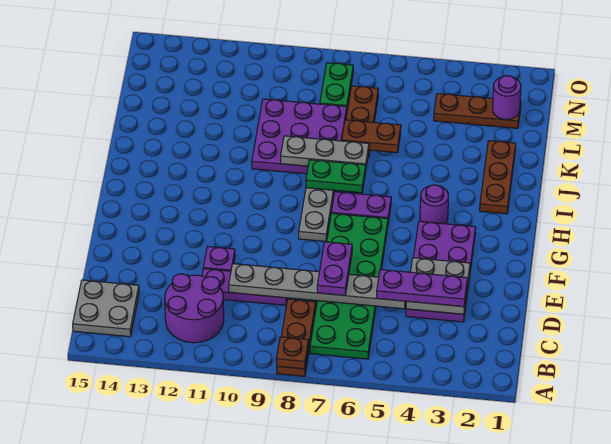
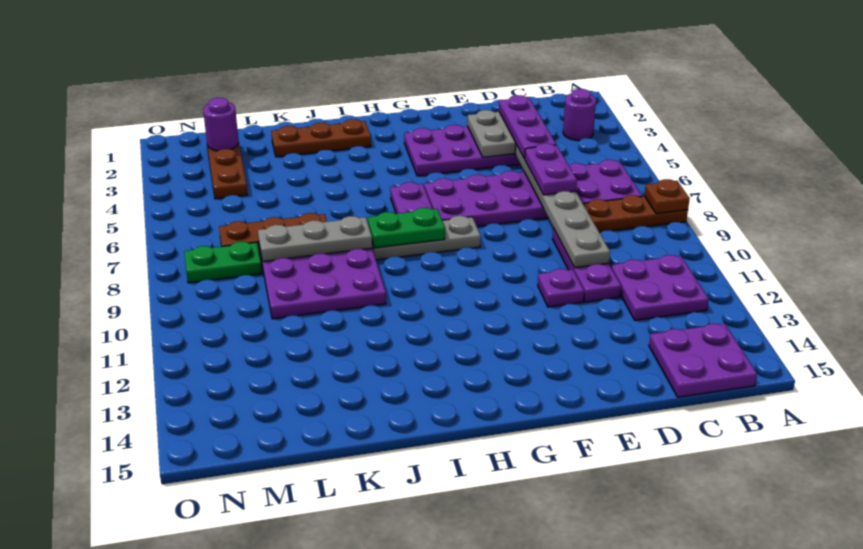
green 2x6 plate [310,213,388,359] -> purple 2x6 plate [424,160,642,227]
purple 2x2 round brick [165,274,224,343] -> purple 2x2 plate [611,255,709,320]
grey 2x2 plate [73,280,139,337] -> purple 2x2 plate [649,324,757,397]
purple 1x2 plate [317,242,352,296] -> purple 1x2 plate turned to [525,143,577,195]
purple 1x1 round brick [420,185,448,224] -> purple 1x1 round brick moved to [563,89,596,141]
green 1x2 plate [306,160,366,193] -> green 1x2 plate turned to [368,208,445,248]
grey 1x3 plate [281,136,369,166] -> grey 1x3 plate turned to [258,216,372,262]
brown 1x2 plate [342,120,401,153] -> none

